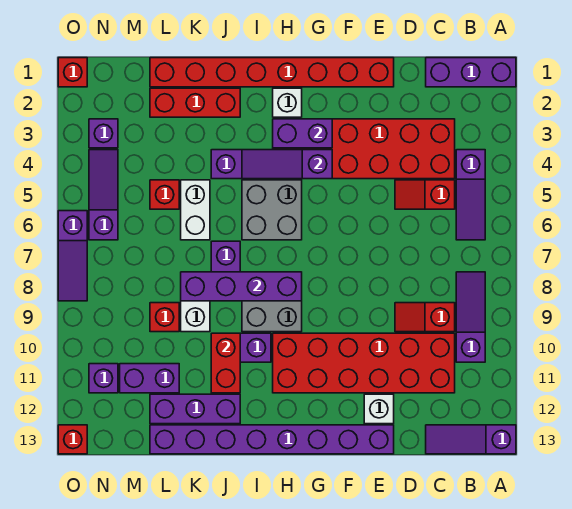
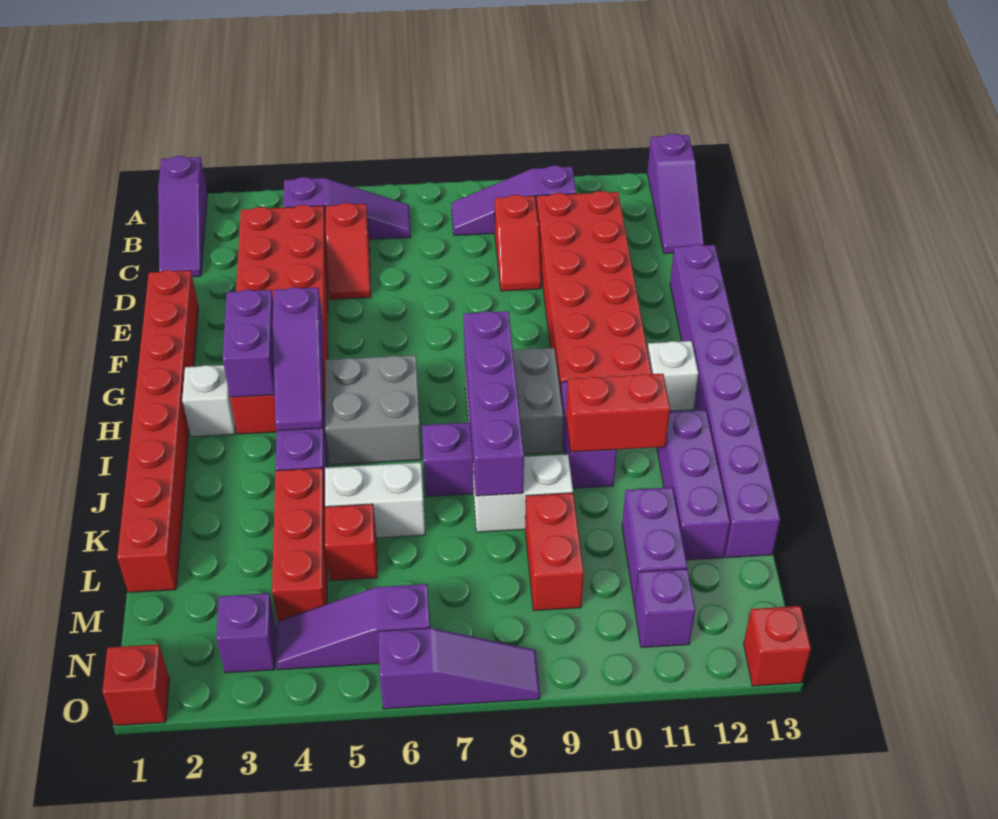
purple 1x3 brick [426,58,516,87] -> purple 1x3 slope [158,156,207,277]
white 1x1 brick [364,394,394,424] -> white 1x1 brick moved to [648,341,699,411]
red 1x3 brick [150,88,240,117] -> red 1x3 brick moved to [272,468,327,621]
red 1x1 brick [150,303,179,332] -> red 1x2 brick [525,493,584,611]

